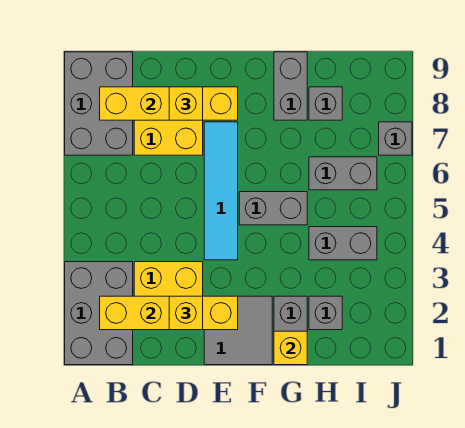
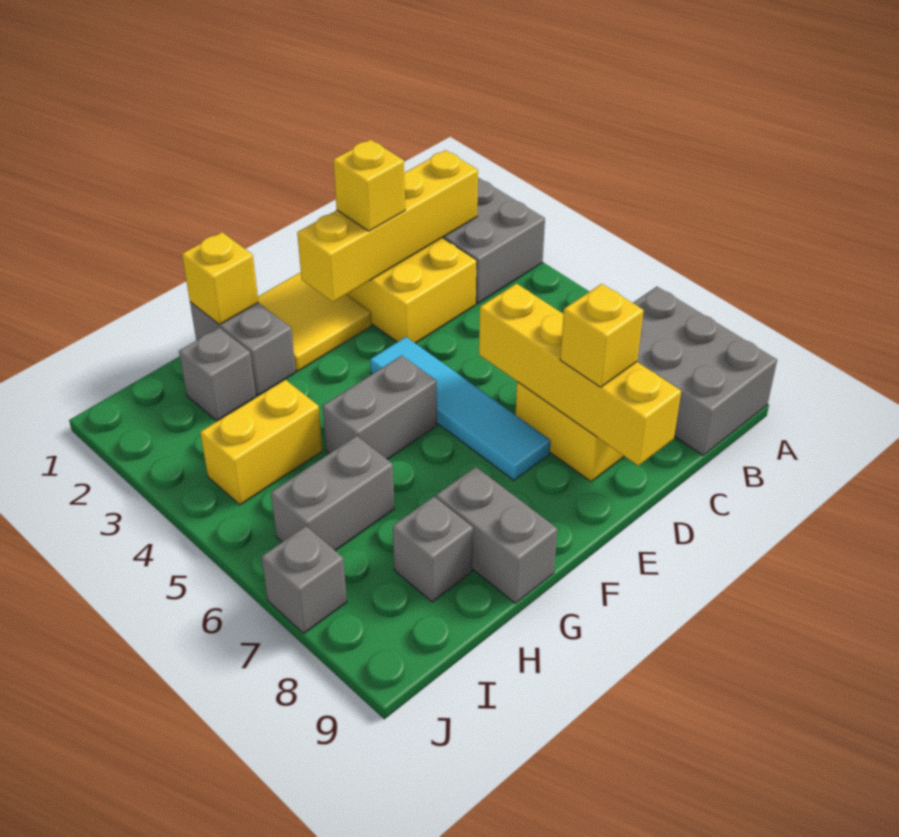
yellow 1x4 brick [100,87,238,120] -> yellow 1x4 brick turned to [479,284,681,466]
grey 2x2 tile [204,296,272,365] -> yellow 2x2 tile [258,272,372,371]
grey 1x2 brick [309,227,377,260] -> yellow 1x2 brick [200,380,323,505]

